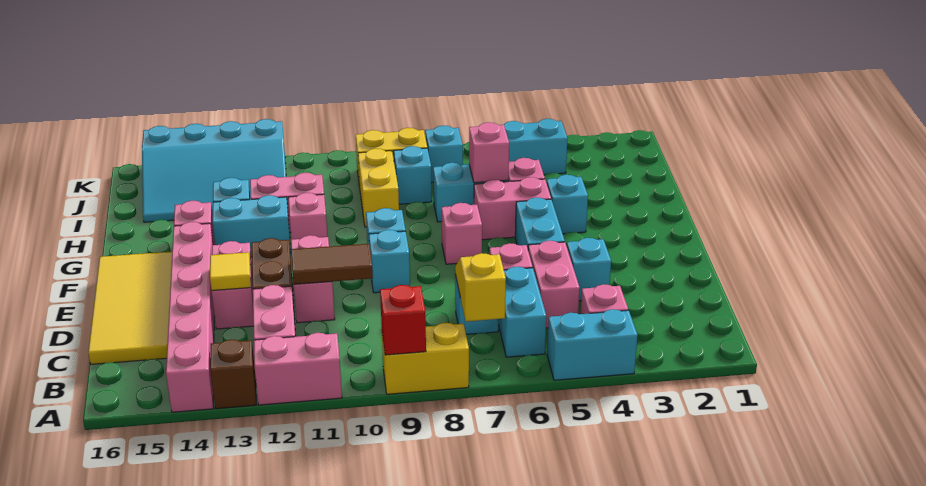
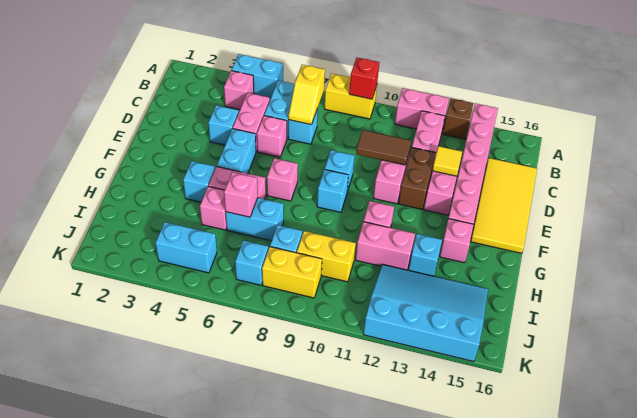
cyan 1x2 brick [213,195,291,257] -> none
yellow 1x2 brick [358,148,399,227] -> yellow 1x2 brick turned to [297,231,356,282]

